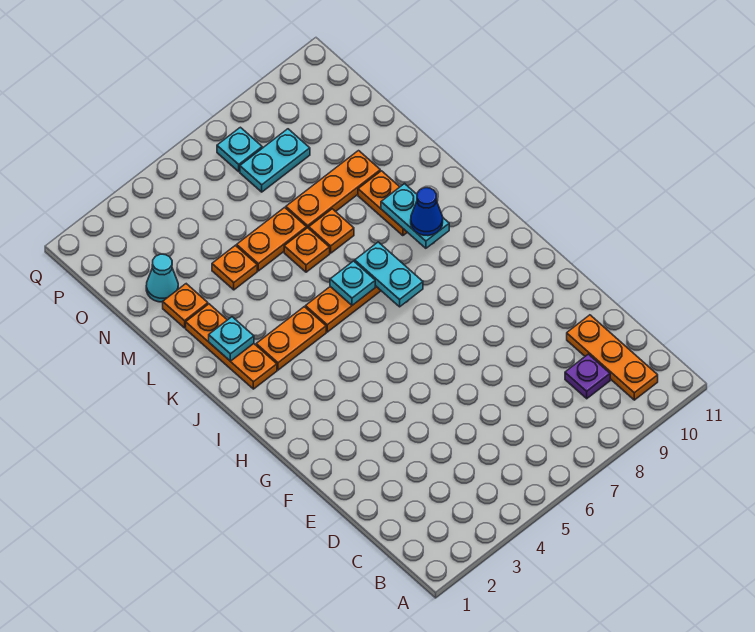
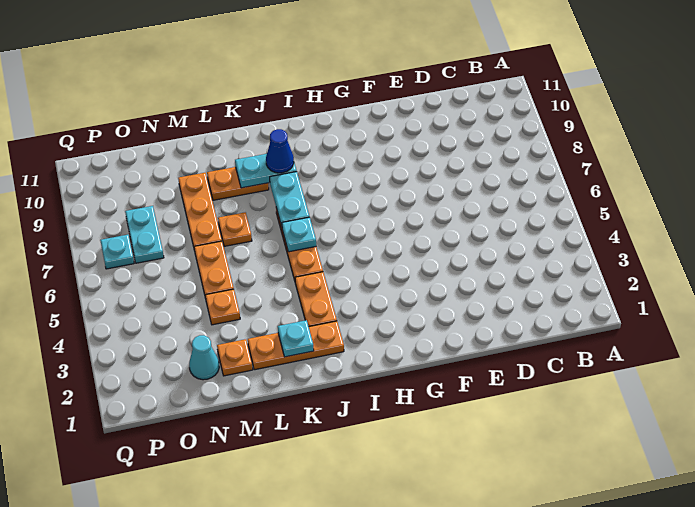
orange 1x3 plate [567,315,658,400] -> none
purple 1x1 plate [565,354,610,399] -> none
cyan 1x2 plate [355,242,423,307] -> cyan 1x2 plate turned to [270,172,310,227]
orange 1x1 plate [284,228,330,272] -> none

